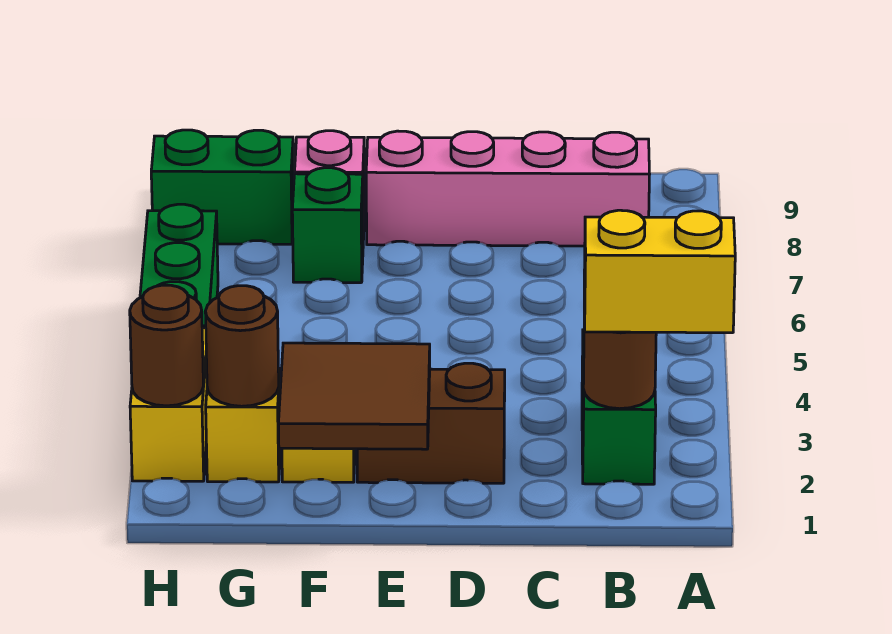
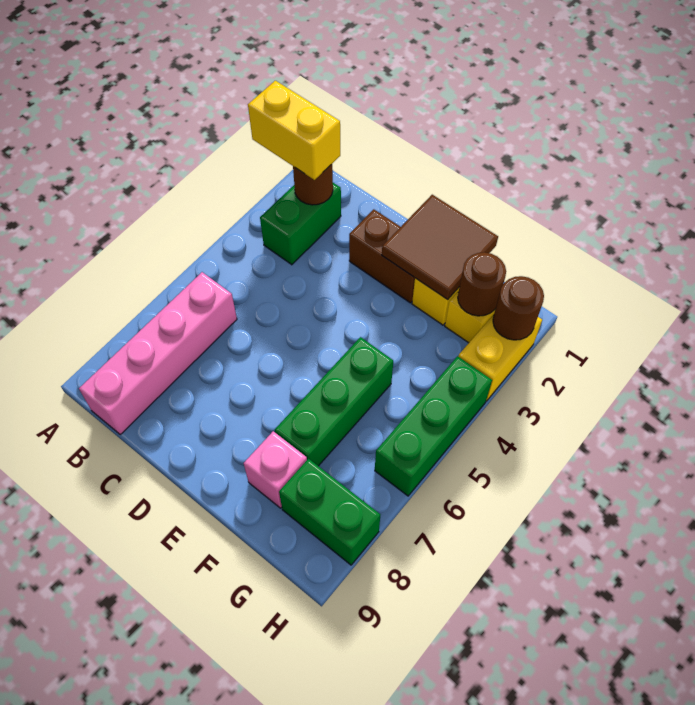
pink 1x4 brick [366,131,650,246] -> pink 1x4 brick turned to [79,272,237,435]
green 1x1 brick [292,168,363,283] -> green 1x3 brick [275,337,393,466]

